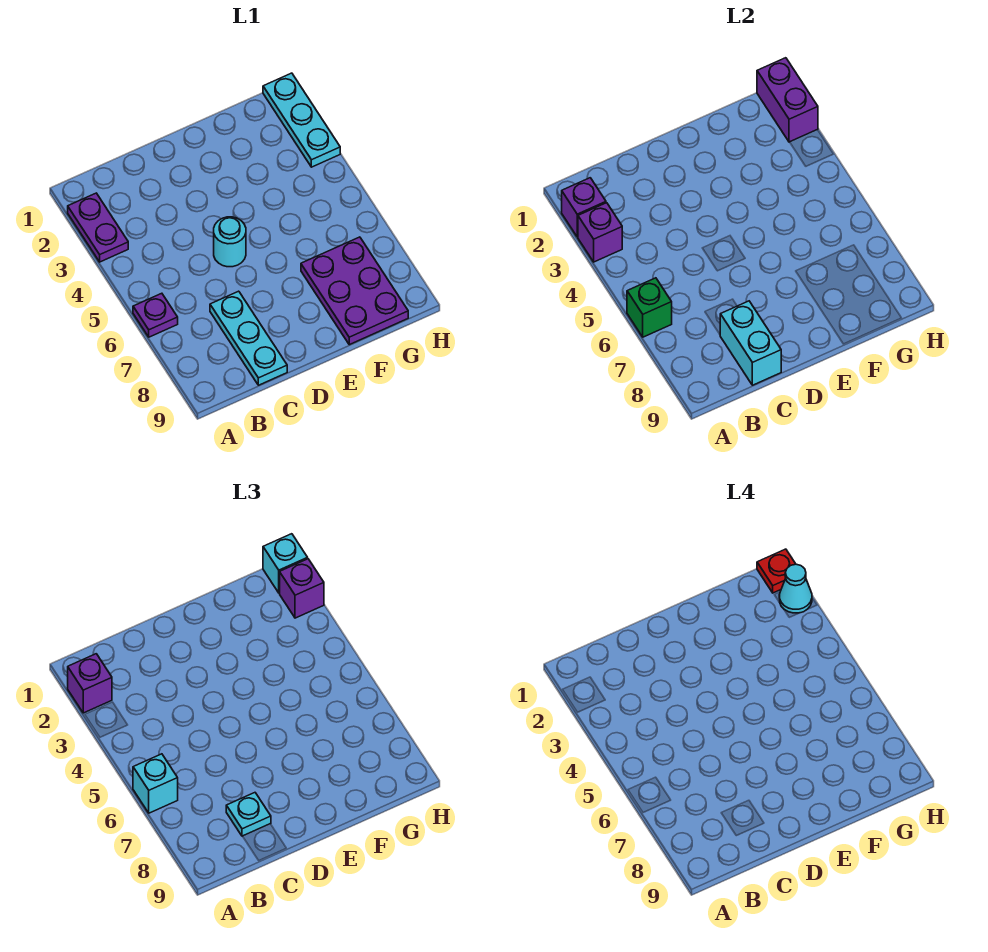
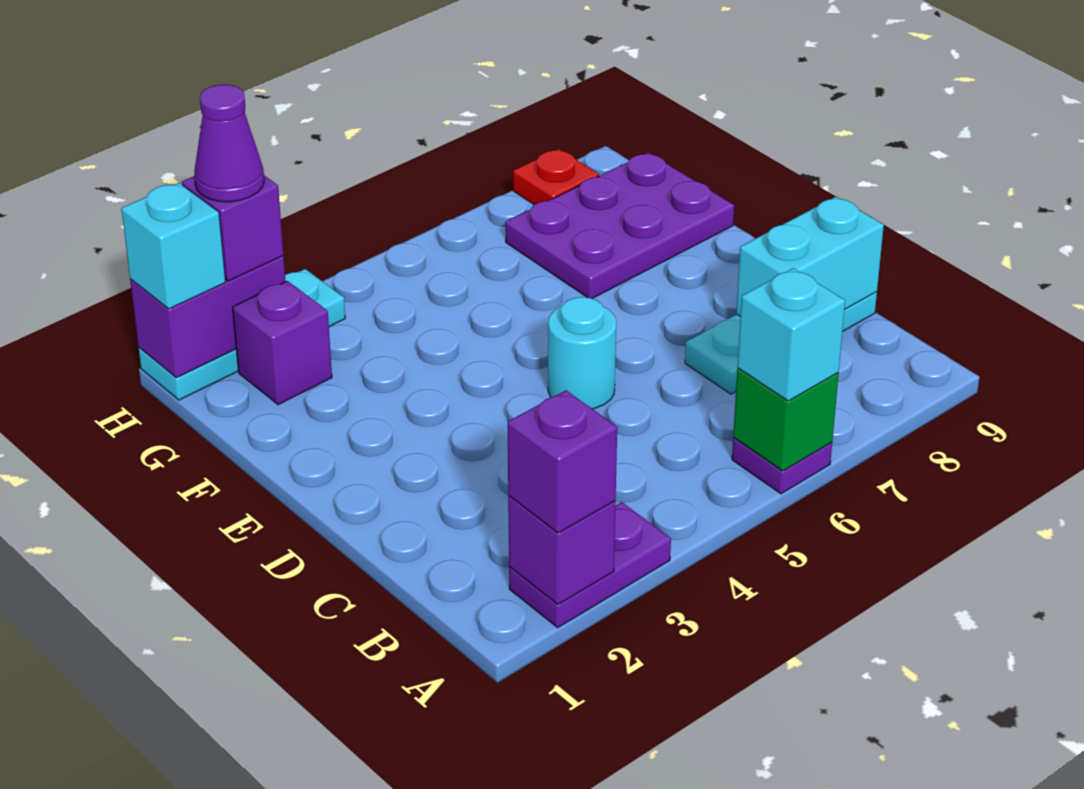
purple 1x1 brick [578,203,622,262] -> purple 1x1 brick moved to [233,281,332,405]
cyan 1x1 plate [226,793,271,836] -> none
red 1x1 plate [757,549,795,593] -> red 1x1 plate moved to [513,149,599,205]
cyan 1x1 cone [779,564,812,613] -> purple 1x1 cone [194,84,264,202]

